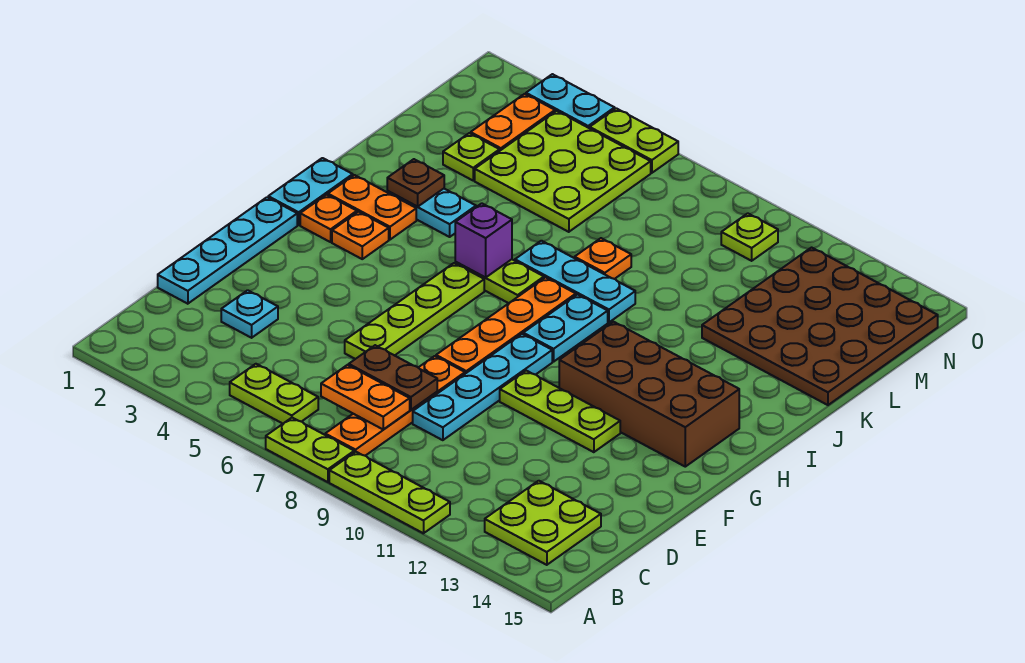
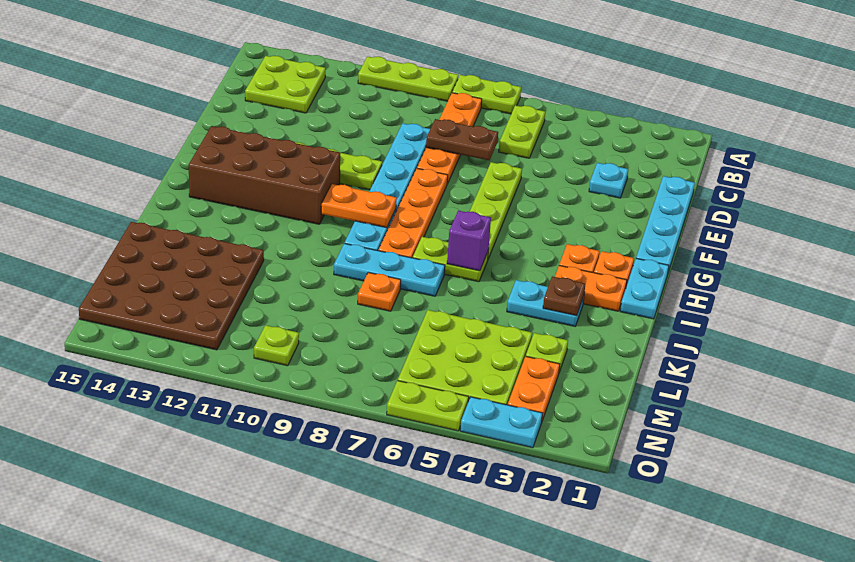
lime 1x2 plate [230,364,318,424] -> lime 1x2 plate turned to [499,105,545,158]
orange 1x2 plate [321,365,410,430] -> orange 1x2 plate moved to [321,184,397,228]

